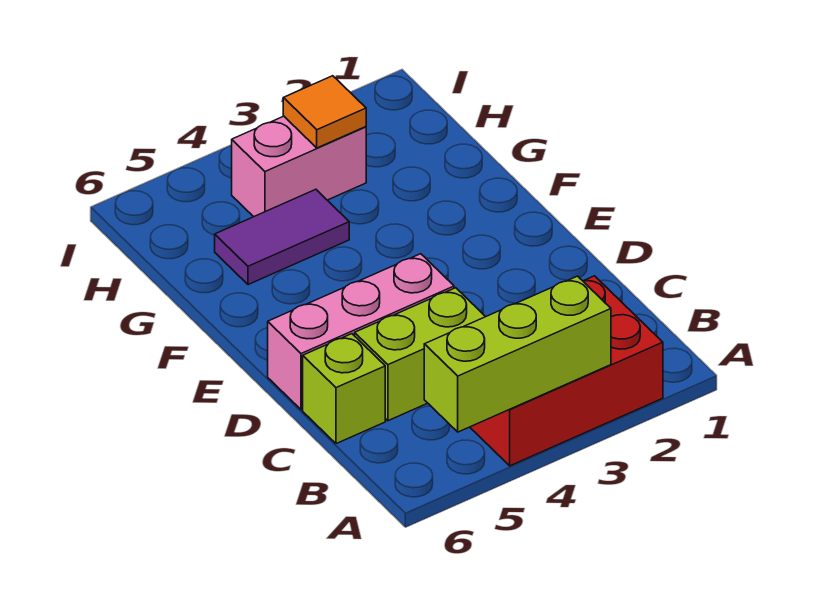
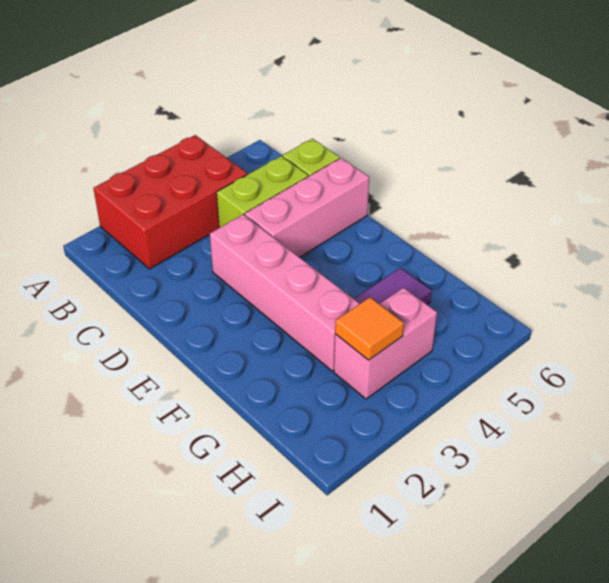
lime 1x3 brick [424,276,611,432] -> none
none -> pink 1x4 brick [210,214,360,371]

